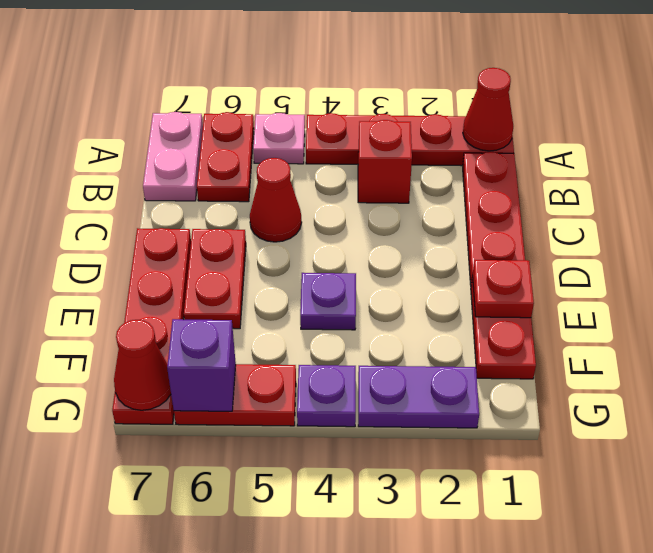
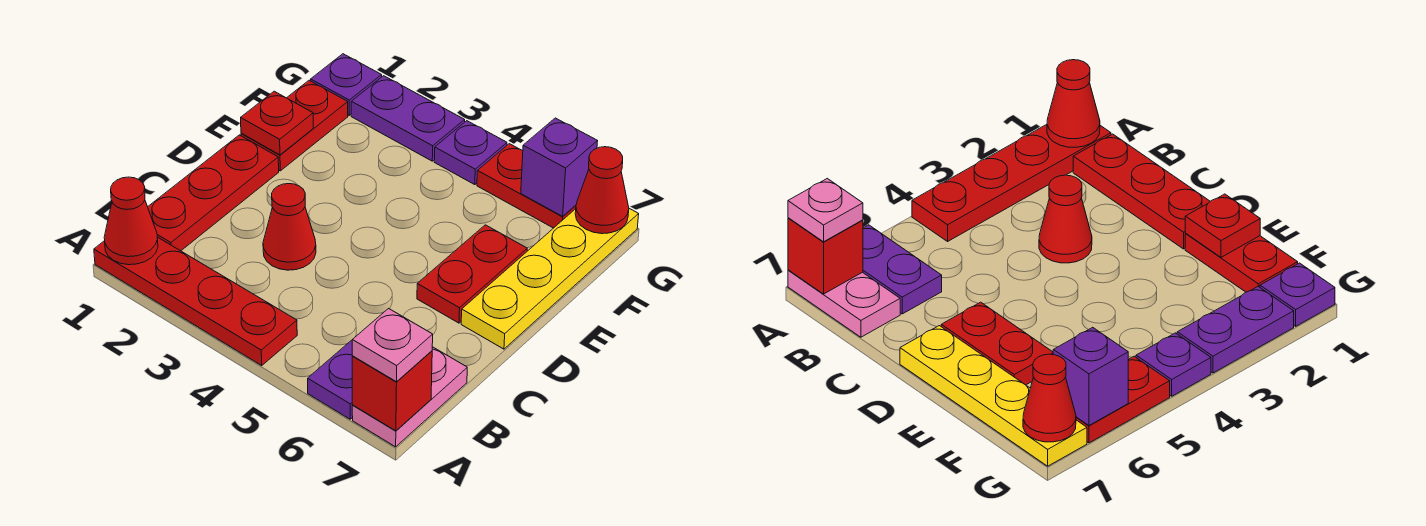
pink 1x1 plate [253,113,305,164] -> pink 1x1 plate moved to [352,309,433,382]
red 1x2 plate [197,112,254,202] -> purple 1x2 plate [308,340,353,419]
red 1x1 brick [358,120,412,203] -> red 1x1 brick moved to [352,351,432,431]
red 1x1 cone [250,158,302,242] -> red 1x1 cone moved to [263,184,316,270]
red 1x4 plate [112,228,191,424] -> yellow 1x4 plate [461,209,639,349]
purple 1x1 plate [300,273,356,330] -> purple 1x1 plate moved to [311,54,382,115]

